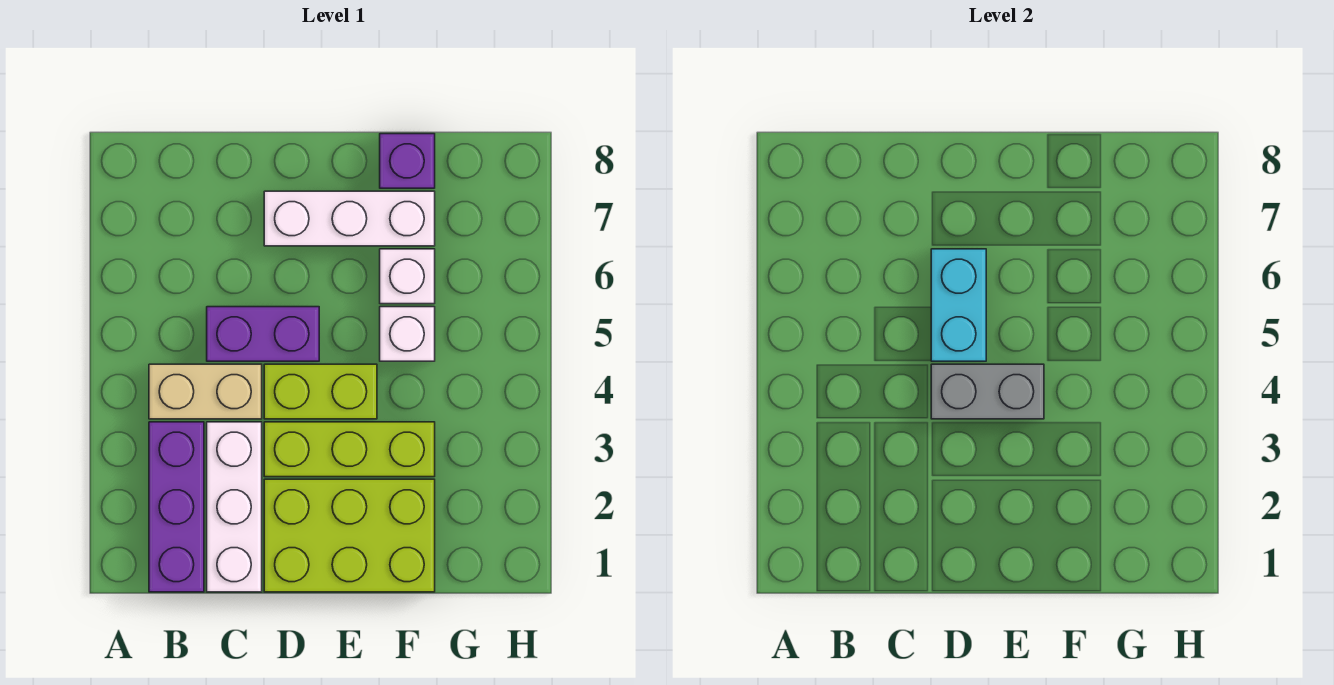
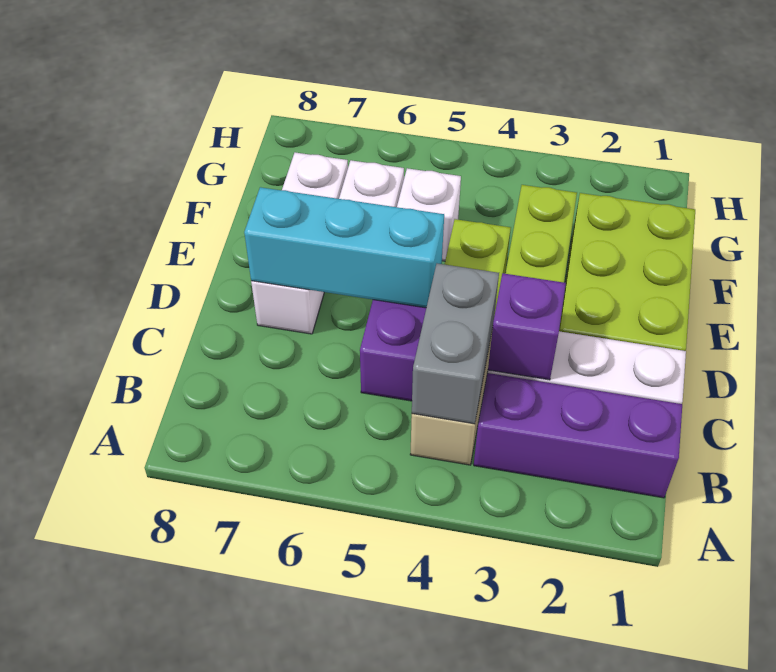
grey 1x2 brick [931,364,1044,419] -> grey 1x2 brick moved to [412,264,499,424]
cyan 1x2 brick [931,249,986,361] -> cyan 1x3 brick [244,187,444,308]
purple 1x1 brick [380,134,435,188] -> purple 1x1 brick moved to [488,273,566,380]

